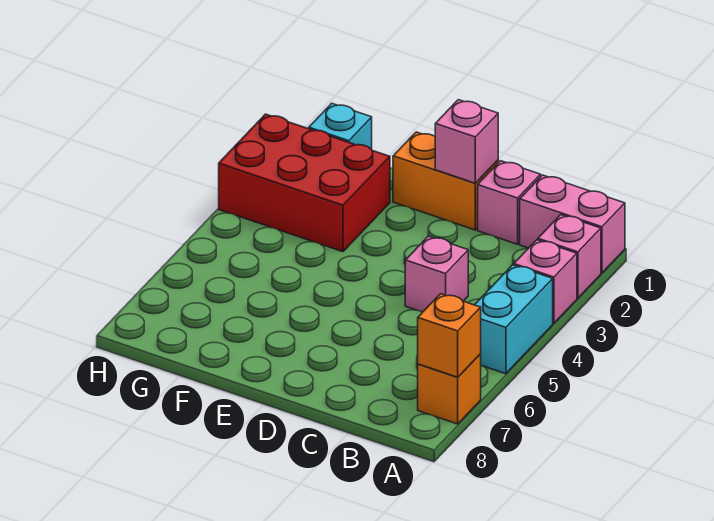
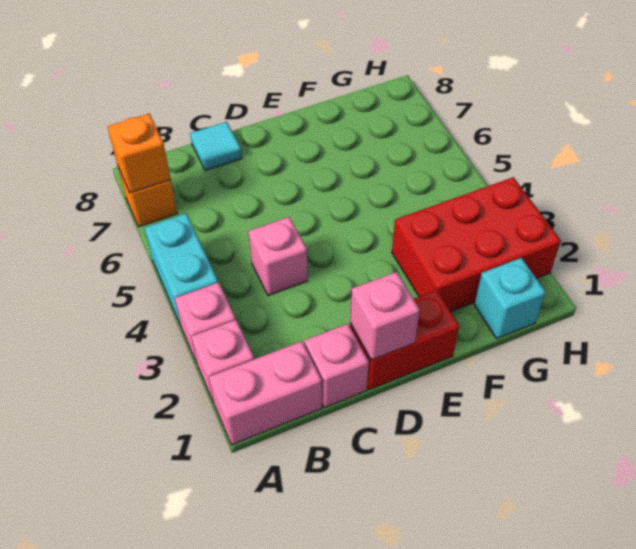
none -> cyan 1x1 tile [190,122,242,171]
orange 1x2 brick [393,132,498,230] -> red 1x2 brick [350,290,459,390]

